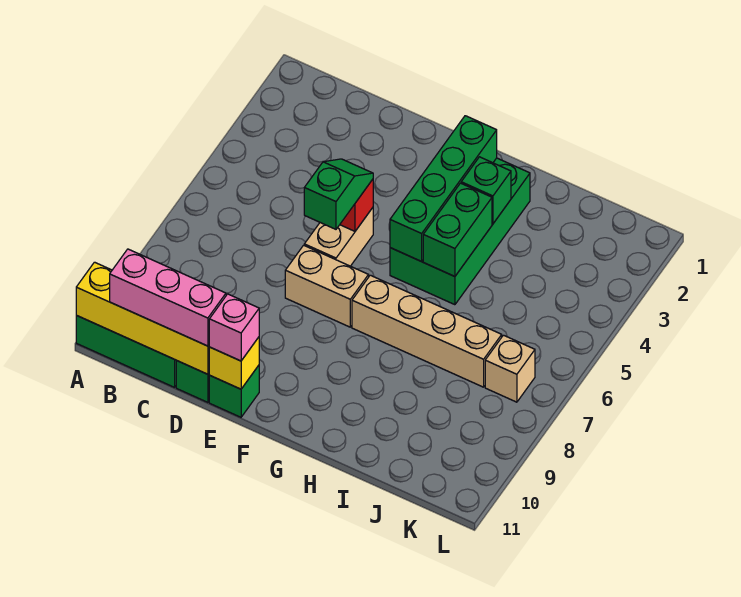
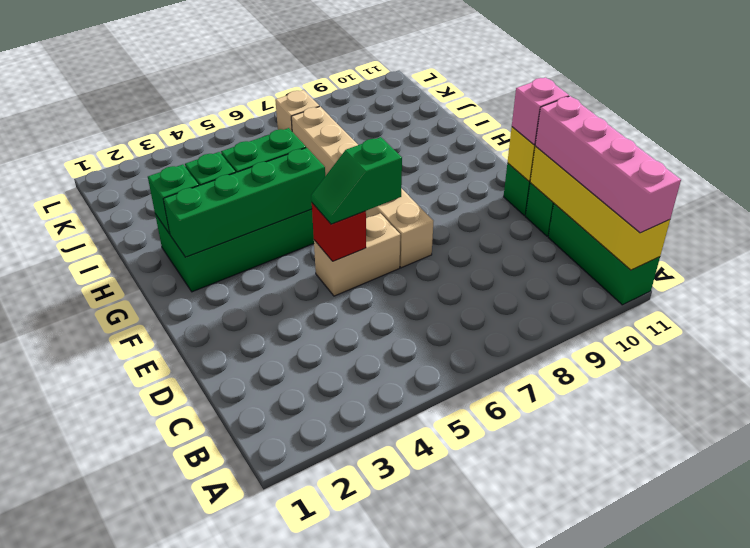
pink 1x3 brick [110,249,226,346] -> pink 1x4 brick [535,96,681,233]
none -> green 1x1 brick [148,164,199,234]

